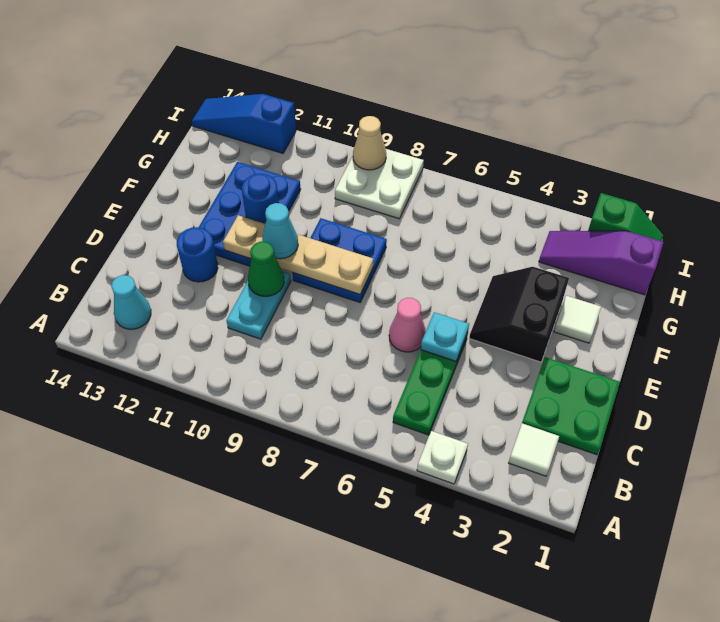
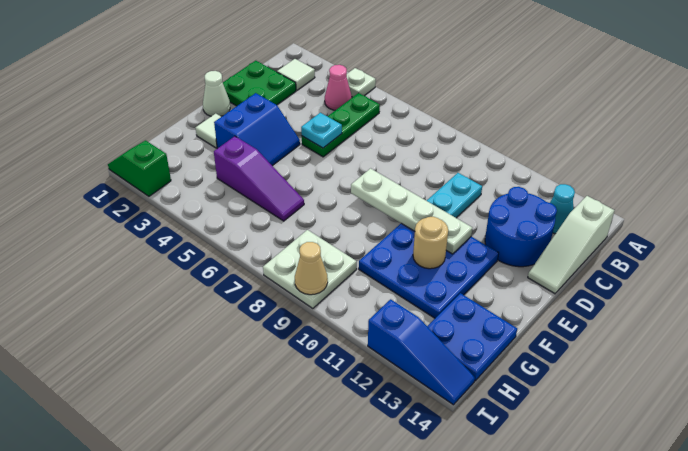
none -> white 1x3 slope [528,196,615,294]
pink 1x1 cone [389,298,426,352] -> pink 1x1 cone moved to [325,65,352,110]
green 1x1 cone [248,241,284,296] -> none
blue 1x1 round brick [177,227,218,282] -> blue 2x2 round brick [485,187,557,267]
none -> white 1x1 cone [203,71,230,116]
black 2x2 slope [469,267,569,362] -> blue 2x2 slope [214,93,300,166]
blue 2x2 plate [292,218,387,302] -> blue 2x2 plate moved to [427,293,517,381]
tan 1x4 plate [223,215,373,294] -> white 1x4 plate [351,168,472,254]
cyan 1x1 cone [262,203,298,259] -> none
blue 2x3 plate [199,162,301,266] -> blue 3x3 plate [359,223,499,318]
blue 1x1 round brick [242,174,279,224] -> tan 1x1 round brick [413,217,448,269]
purple 1x3 slope [539,231,663,295] -> purple 1x3 slope moved to [214,136,304,221]

